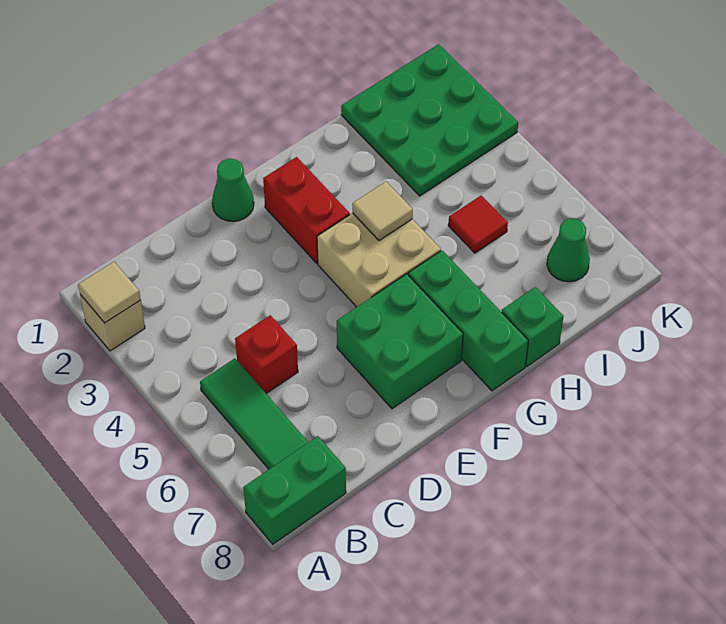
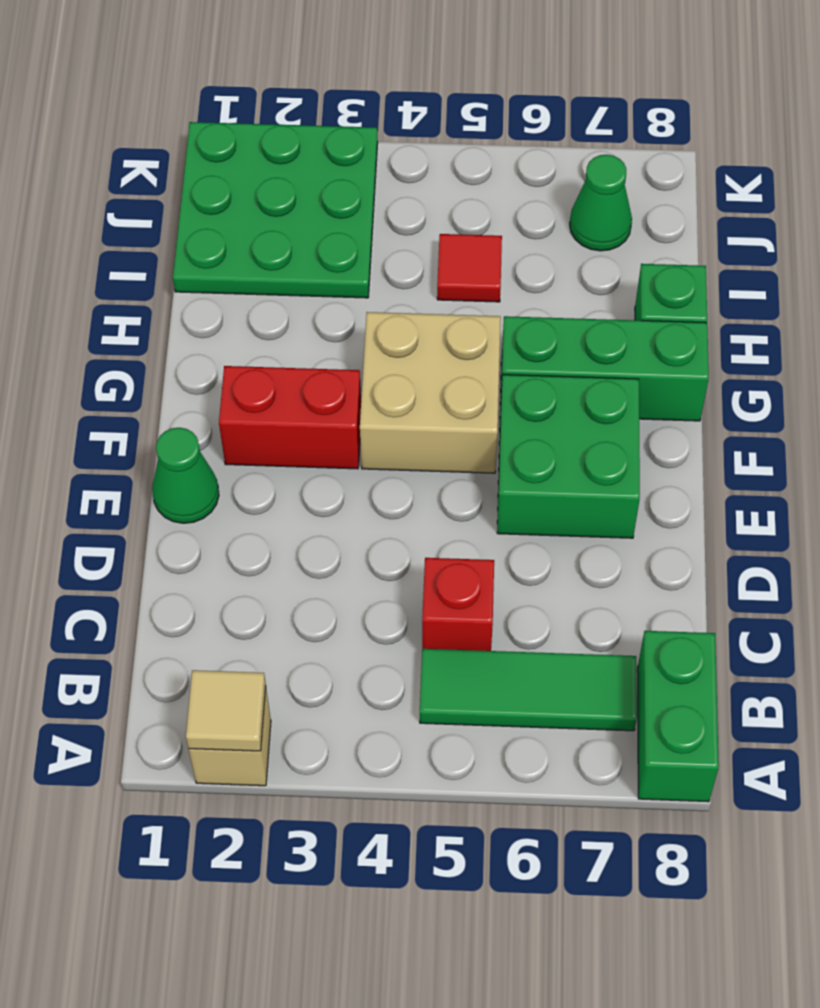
tan 1x1 tile [352,182,413,241] -> none

